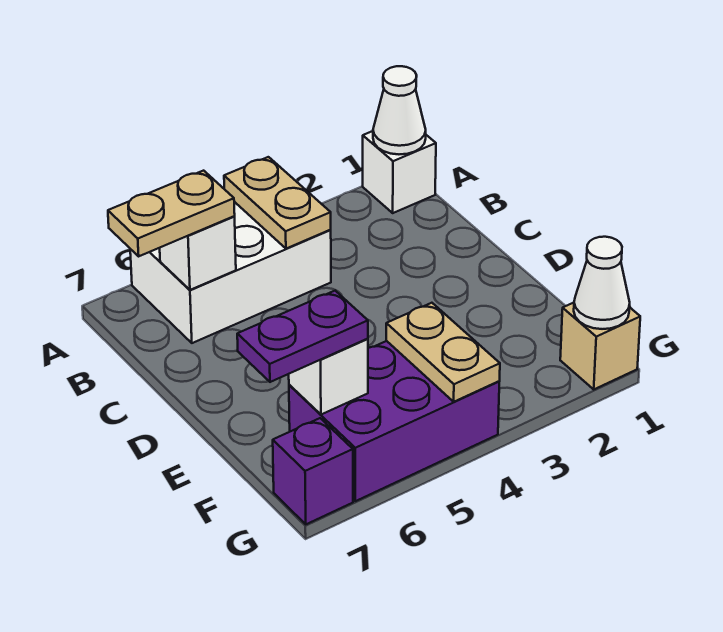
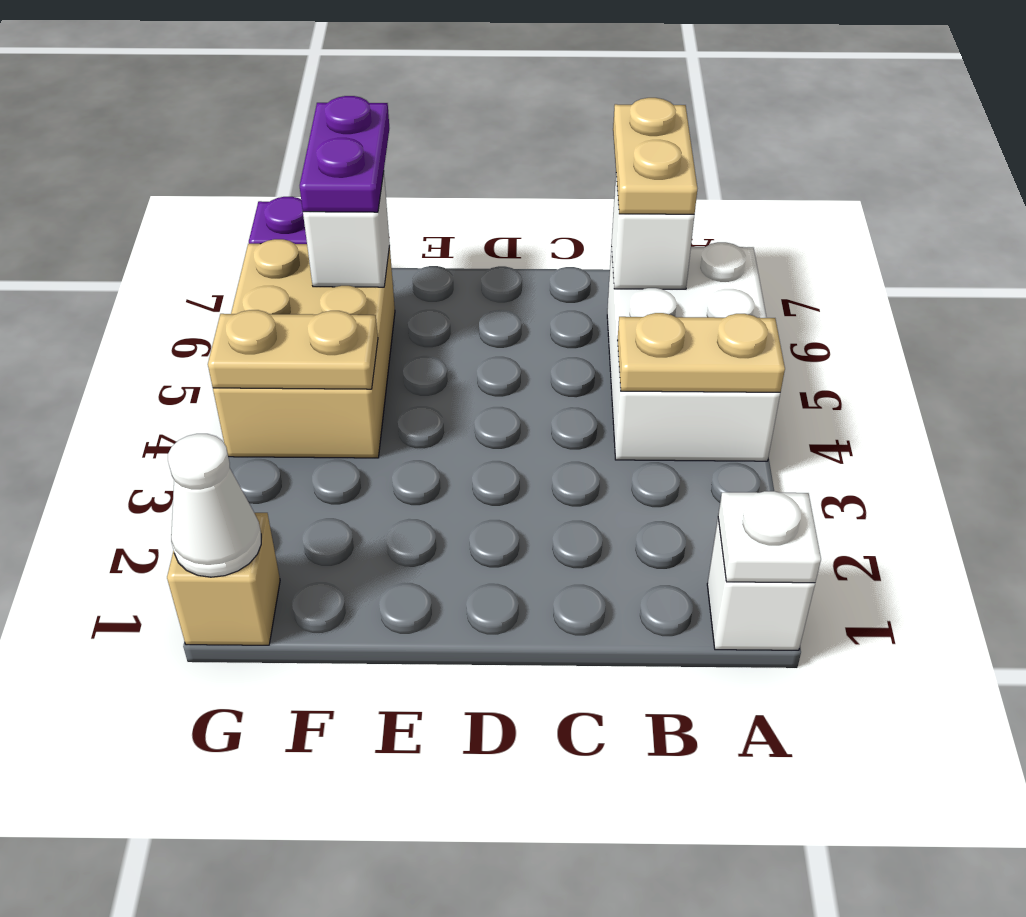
white 1x1 cone [373,66,426,154] -> white 1x1 plate [718,491,821,583]
purple 2x3 brick [289,341,499,501] -> tan 2x3 brick [213,239,395,458]

